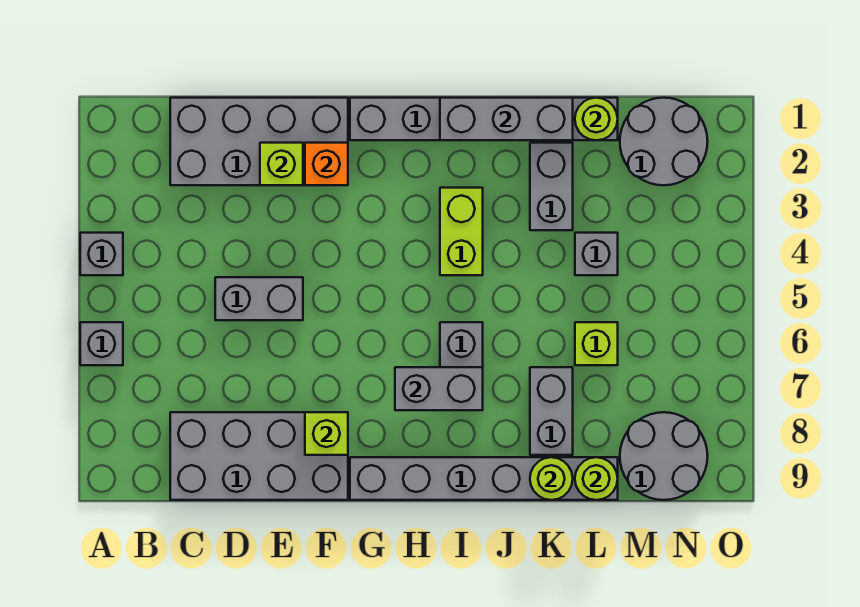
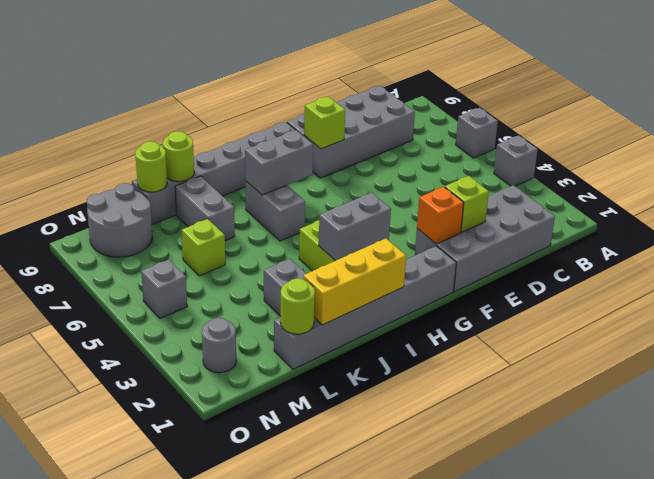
grey 1x2 brick [215,277,303,320] -> grey 1x2 brick moved to [319,193,391,261]
grey 1x3 brick [440,98,573,140] -> yellow 1x3 brick [303,238,406,325]
grey 1x1 brick [575,233,618,275] -> grey 1x1 brick moved to [141,260,187,319]
grey 2x2 round brick [620,98,708,185] -> grey 1x1 round brick [202,318,236,373]

